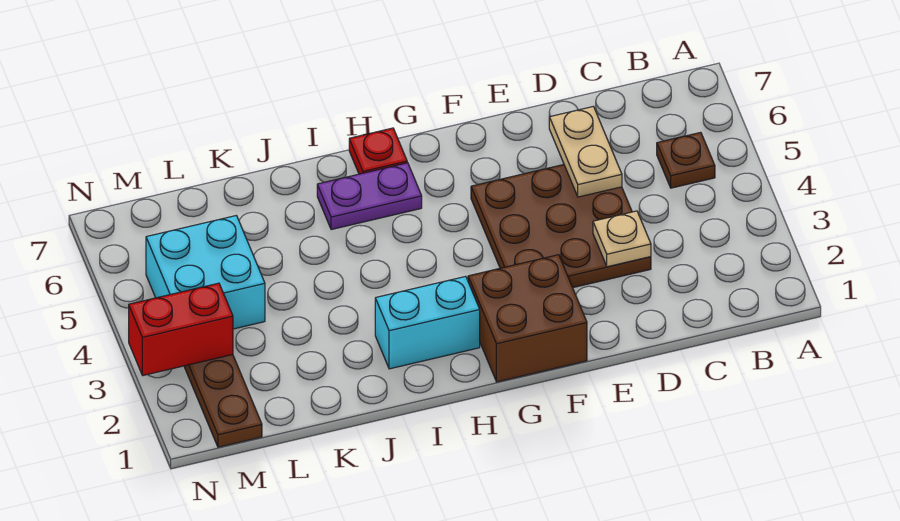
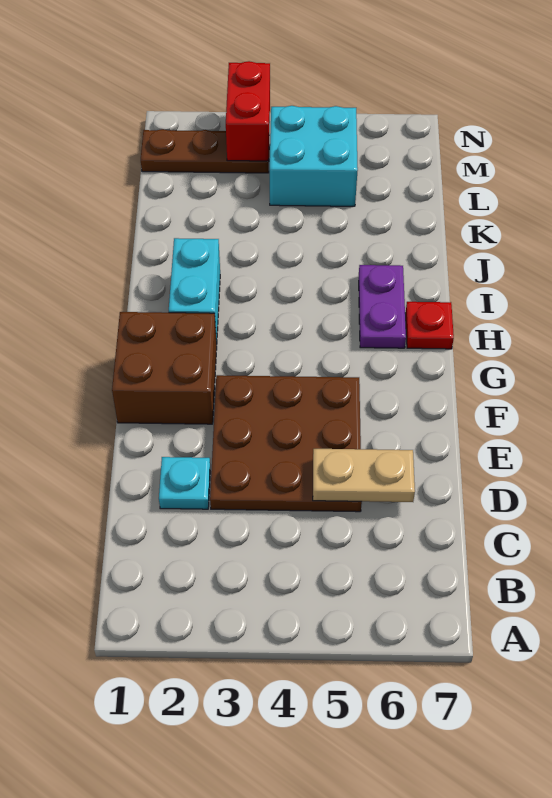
brown 1x1 plate [657,132,715,188] -> none
none -> cyan 1x1 plate [159,457,210,509]
tan 1x1 plate [593,211,651,267] -> none

